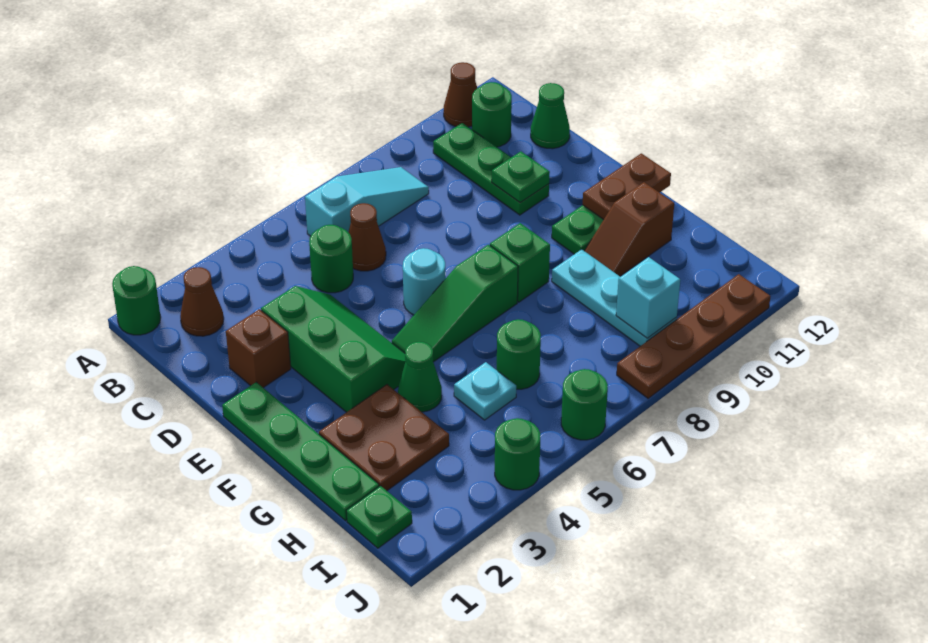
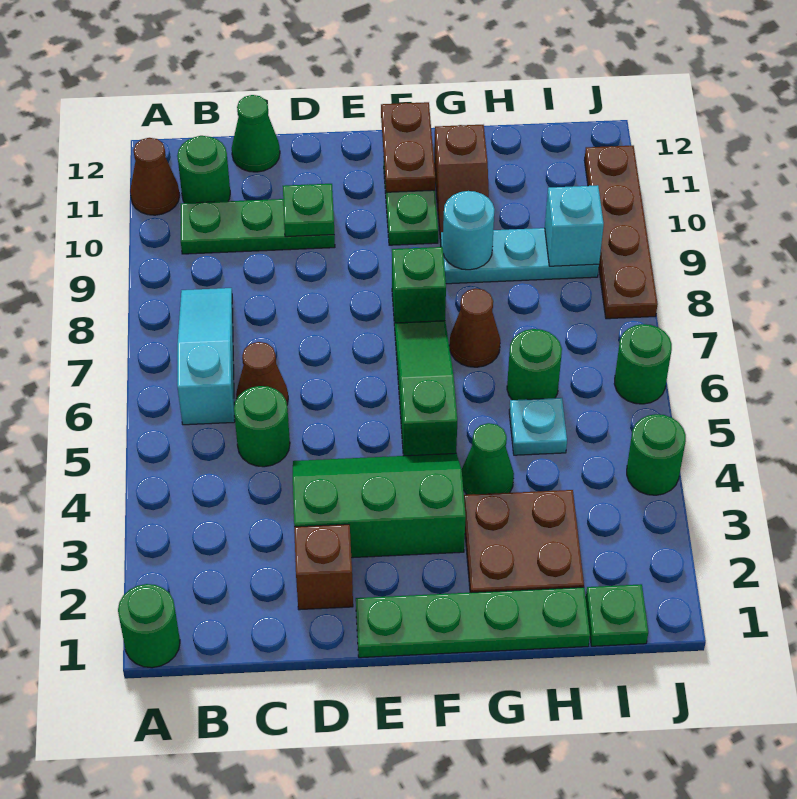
brown 1x1 cone [180,267,224,336] -> brown 1x1 cone moved to [449,288,500,367]
cyan 1x1 round brick [403,248,445,315] -> cyan 1x1 round brick moved to [443,191,495,270]
green 1x3 slope [392,245,518,362] -> green 1x3 slope turned to [395,321,457,456]

